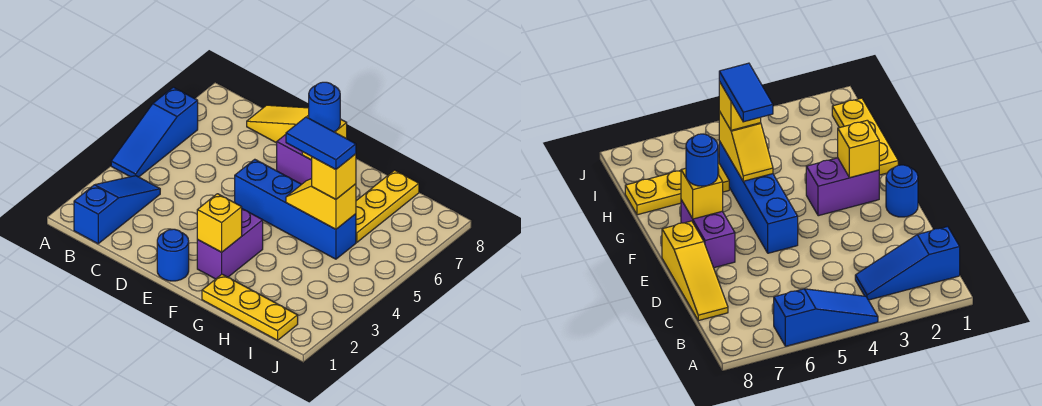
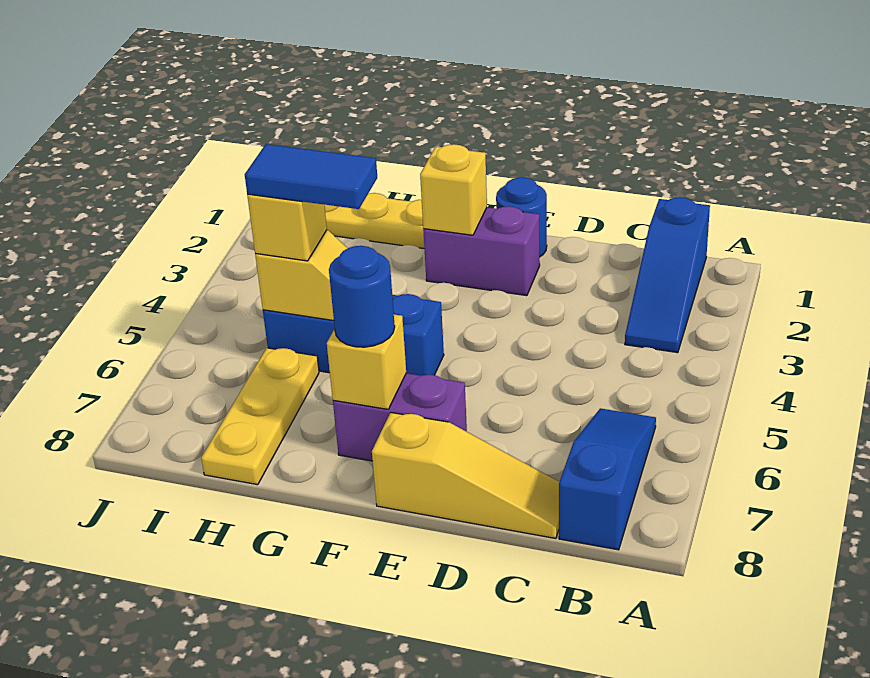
blue 1x3 slope [111,87,198,177] -> blue 1x3 slope moved to [559,408,656,550]
blue 1x4 brick [235,159,356,259] -> blue 1x3 brick [263,294,444,376]
purple 1x2 brick [197,209,263,279] -> purple 1x2 brick turned to [423,206,540,296]

